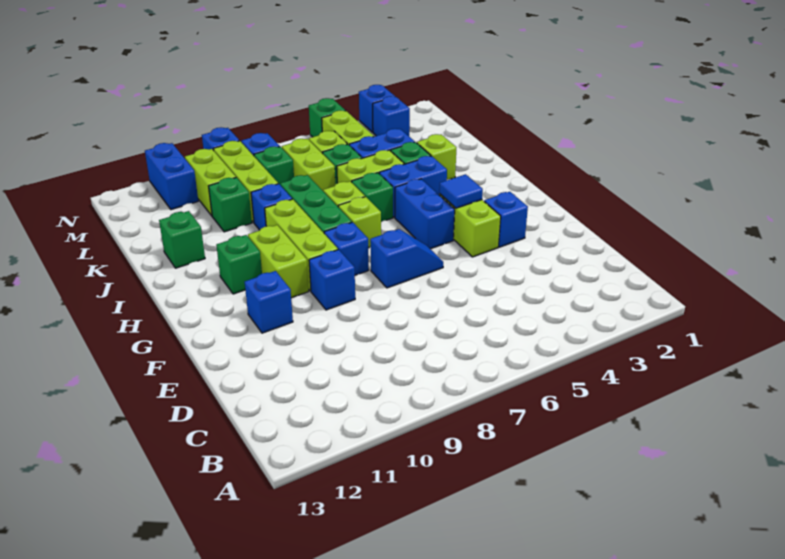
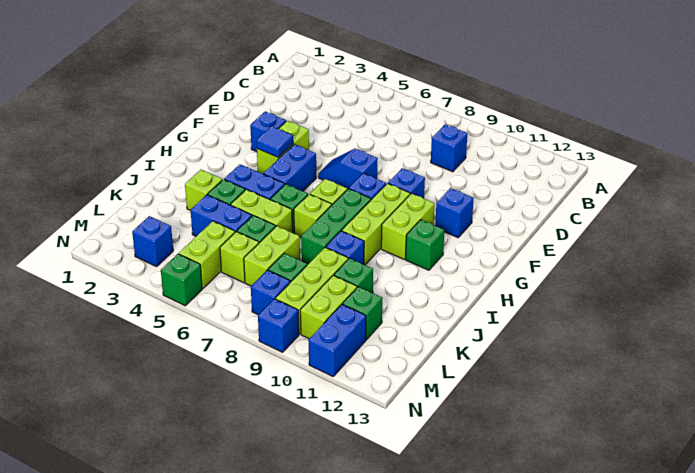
green 1x1 brick [159,211,205,268] -> green 1x1 brick moved to [343,287,382,340]
blue 1x1 brick [359,85,395,132] -> blue 1x1 brick moved to [431,124,467,172]

